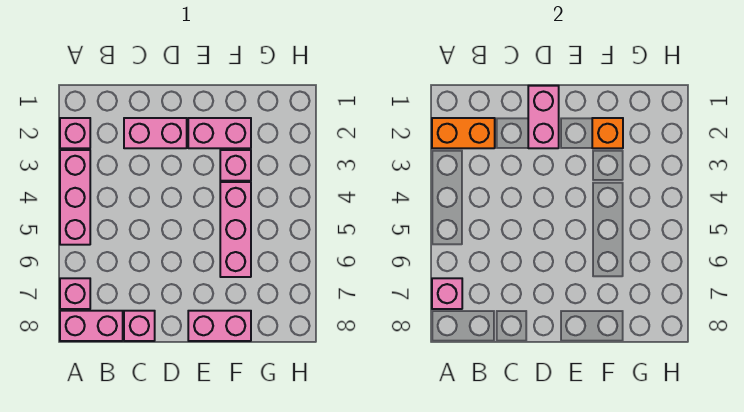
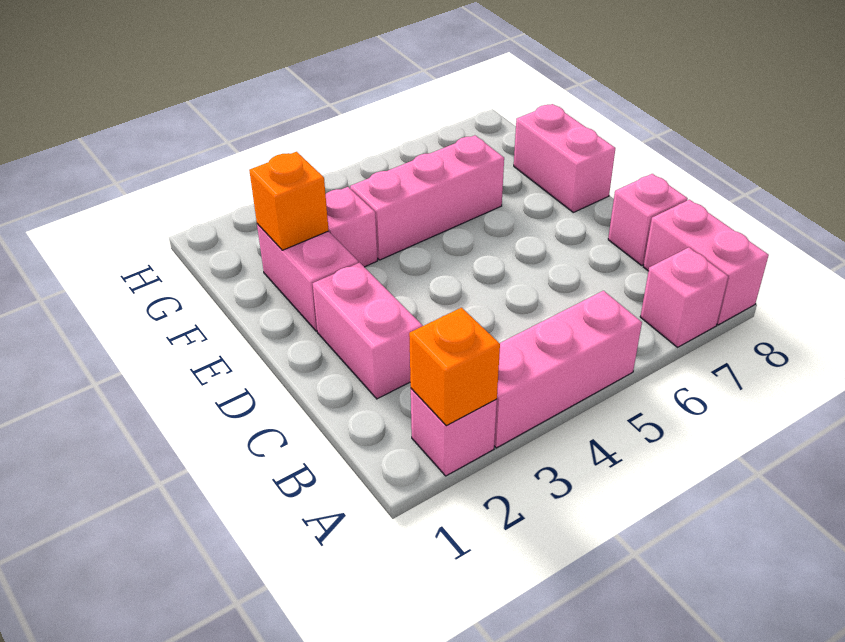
orange 1x2 brick [432,118,495,148] -> orange 1x1 brick [409,308,500,426]
pink 1x1 brick [432,278,462,309] -> none
pink 1x2 brick [528,86,559,148] -> none

